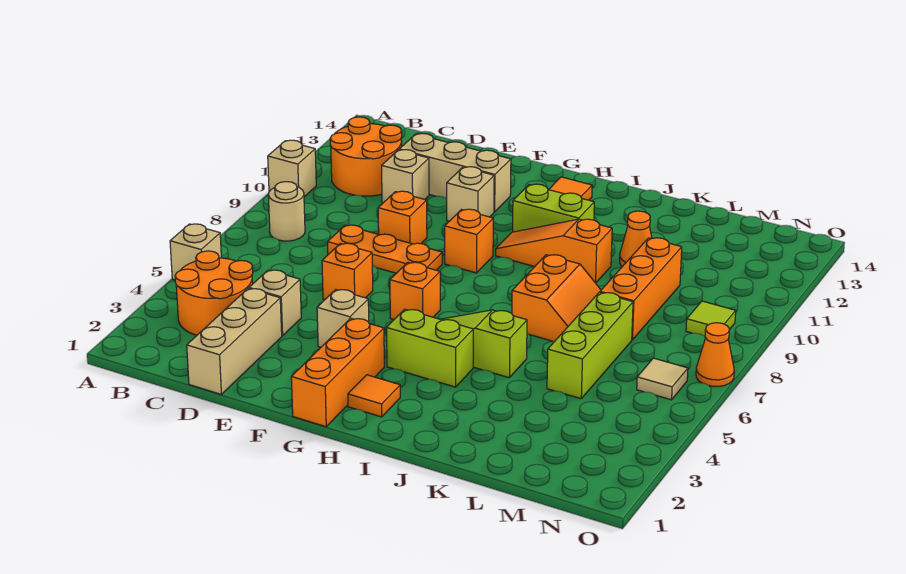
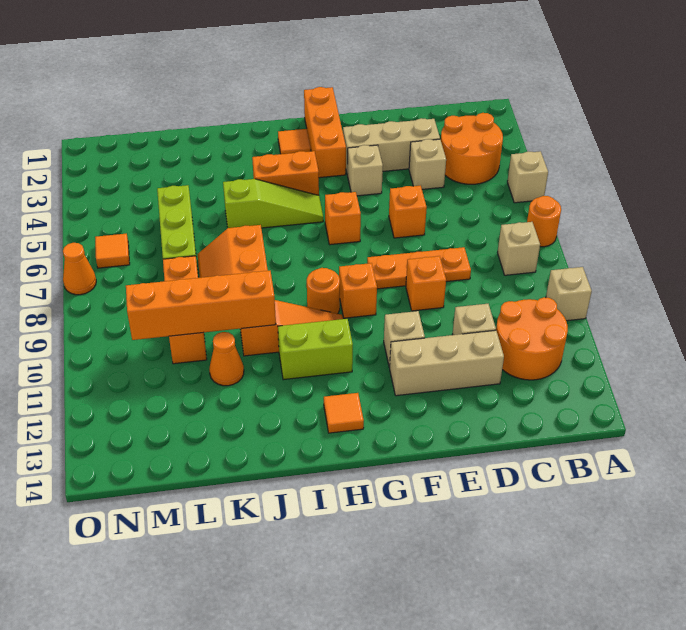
none -> orange 1x1 round brick [527,196,561,247]
tan 1x1 round brick [268,182,305,241] -> tan 1x1 brick [498,222,540,275]
tan 1x3 brick [187,289,282,394] -> tan 1x3 brick turned to [343,118,440,174]
lime 1x2 brick [387,309,473,387] -> orange 1x2 brick [252,151,319,195]
none -> orange 1x1 round brick [307,268,340,314]
none -> orange 1x4 brick [126,271,276,340]
tan 1x1 tile [637,358,688,400] -> orange 1x1 tile [95,234,130,268]
lime 1x1 tile [686,301,736,336] -> none

